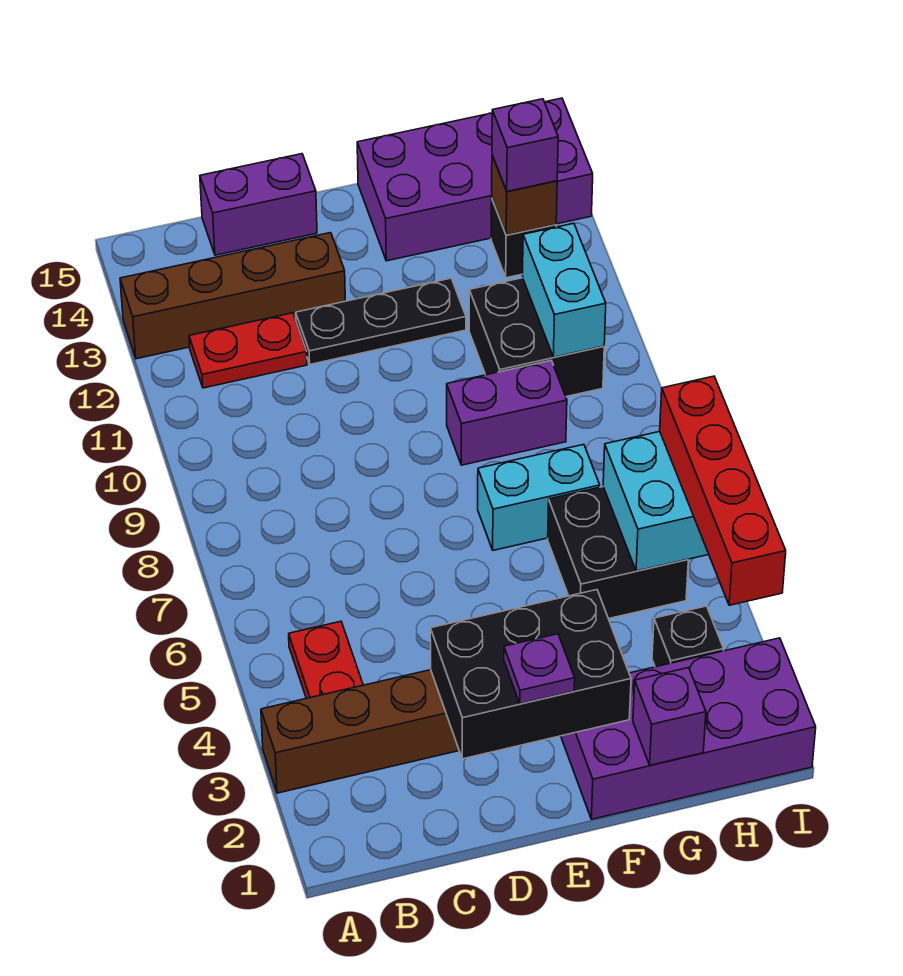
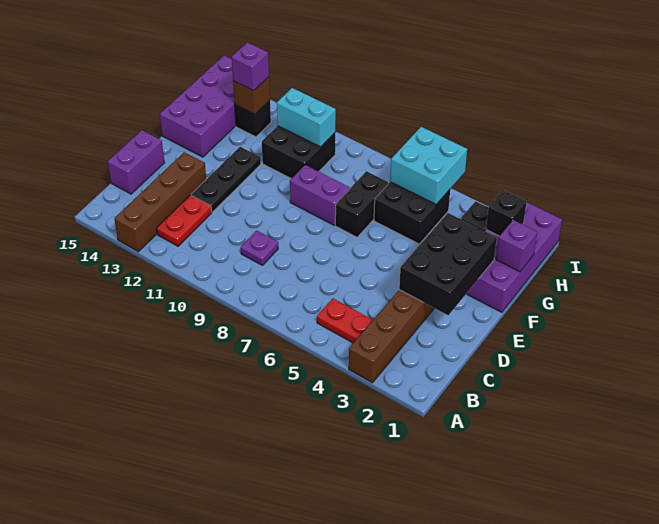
purple 1x1 plate [504,634,575,704] -> purple 1x1 plate moved to [241,230,278,266]
cyan 1x2 brick [478,444,600,550] -> black 1x2 brick [335,171,388,237]
purple 1x2 brick [447,361,567,465] -> purple 1x2 brick turned to [290,165,350,225]
none -> black 1x1 brick [486,190,527,236]
red 1x4 brick [660,376,786,605] -> none

